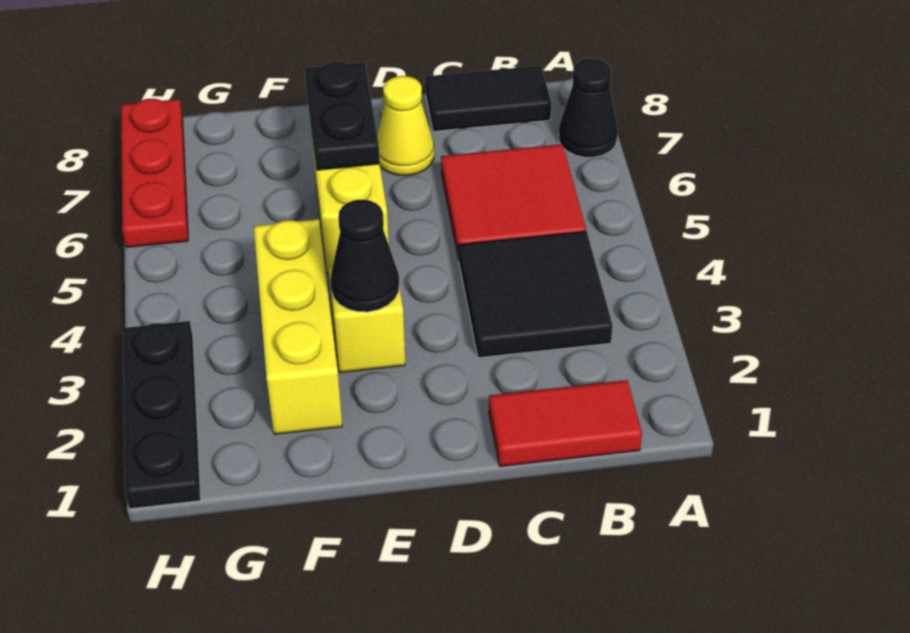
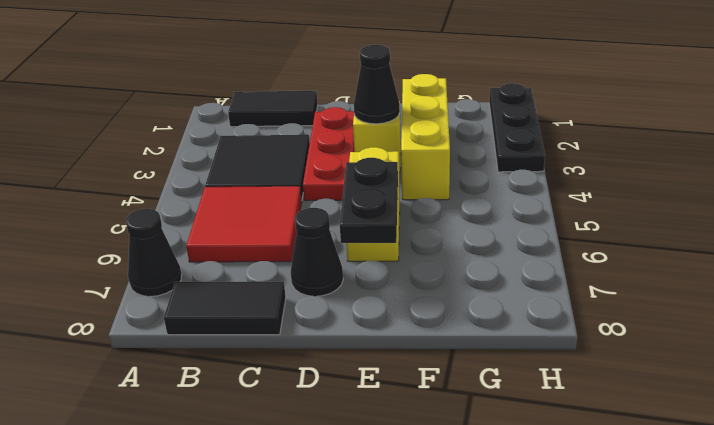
red 1x2 tile [489,380,642,467] -> black 1x2 tile [228,91,318,127]
yellow 1x1 cone [377,76,434,175] -> black 1x1 cone [291,208,343,296]
red 1x3 plate [121,99,188,248] -> red 1x3 plate moved to [303,107,354,201]

